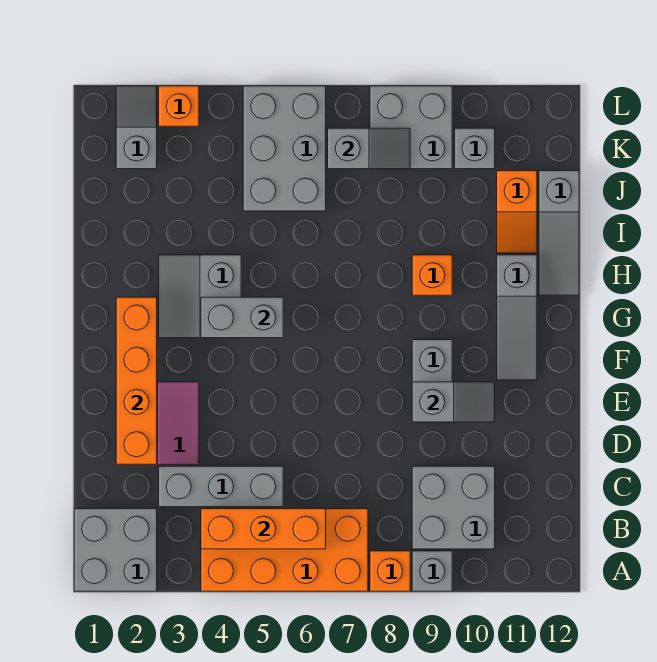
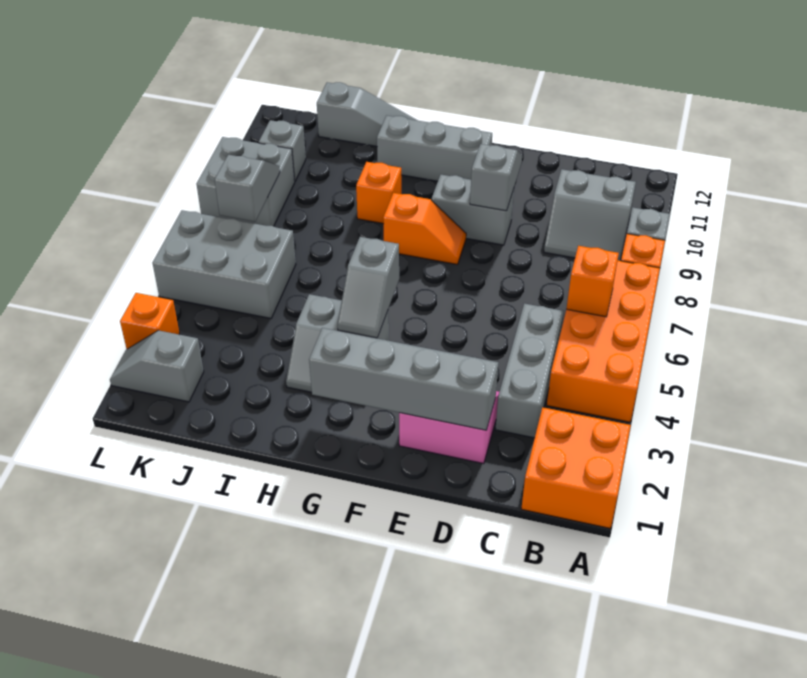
grey 2x2 brick [74,509,157,591] -> orange 2x2 brick [521,407,631,529]
orange 1x3 brick [201,509,326,549] -> orange 1x1 brick [566,246,619,317]
grey 2x2 brick [412,466,495,549] -> grey 2x2 slope [544,169,636,261]
orange 1x4 brick [116,297,157,464] -> grey 1x4 brick [309,328,498,430]
grey 1x3 slope [497,255,537,380] -> grey 1x3 brick [377,115,492,181]
grey 1x2 brick [201,297,283,338] -> grey 1x2 slope [338,237,399,338]
orange 1x2 slope [497,171,537,253] -> orange 1x2 slope moved to [383,193,466,265]

